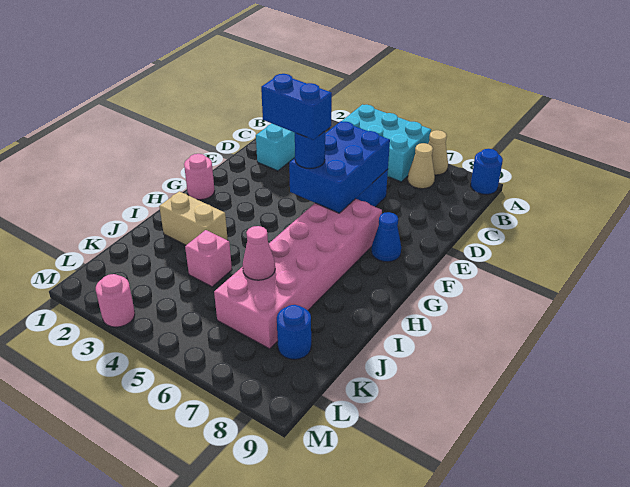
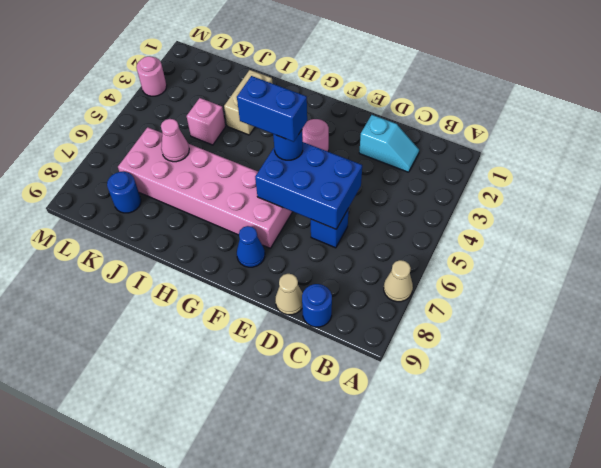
cyan 2x3 brick [342,105,431,182] -> none
blue 1x1 round brick [471,149,503,194] -> blue 1x1 round brick moved to [302,284,332,327]
tan 1x1 cone [408,143,435,189] -> tan 1x1 cone moved to [275,274,303,315]
blue 1x2 brick [261,74,332,140] -> blue 1x2 brick turned to [237,76,307,142]
pink 1x1 round brick [184,154,215,200] -> pink 1x1 round brick moved to [302,119,329,151]

